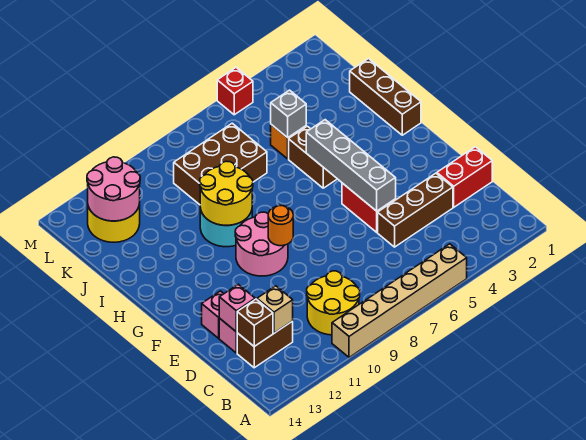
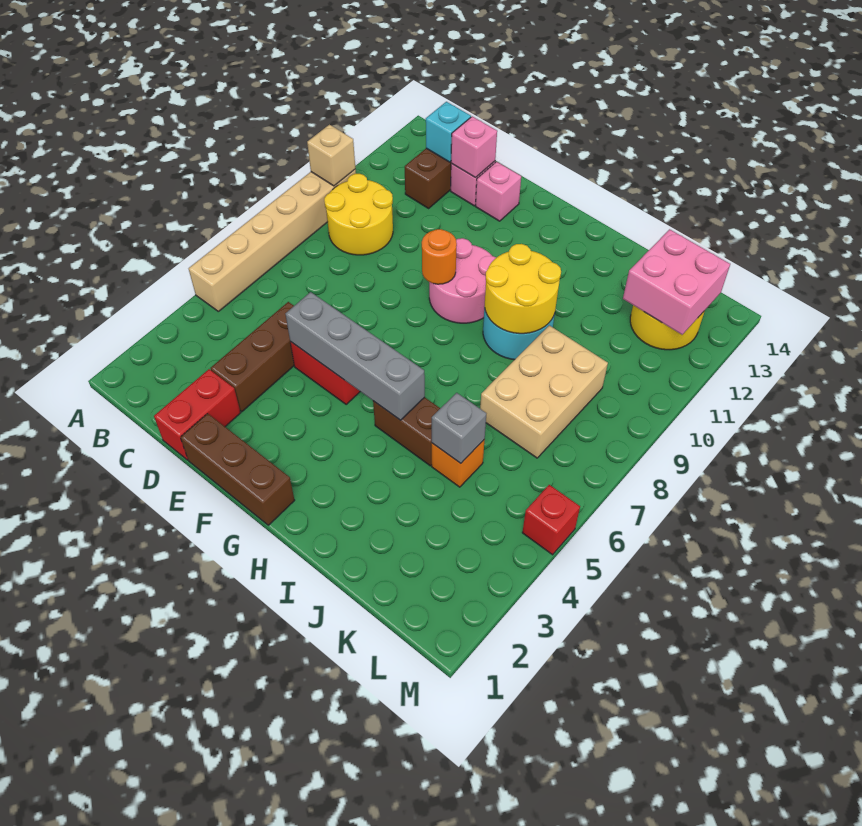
tan 1x1 brick [257,286,293,333] -> tan 1x1 brick moved to [307,125,355,186]
brown 1x1 brick [237,299,273,346] -> cyan 1x1 brick [426,102,471,162]
brown 1x3 brick [350,59,421,135] -> brown 1x3 brick moved to [181,413,295,525]
brown 2x3 brick [174,123,267,205] -> tan 2x3 brick [480,325,608,458]
pink 2x2 round brick [87,157,140,221] -> pink 2x2 brick [623,229,730,335]

